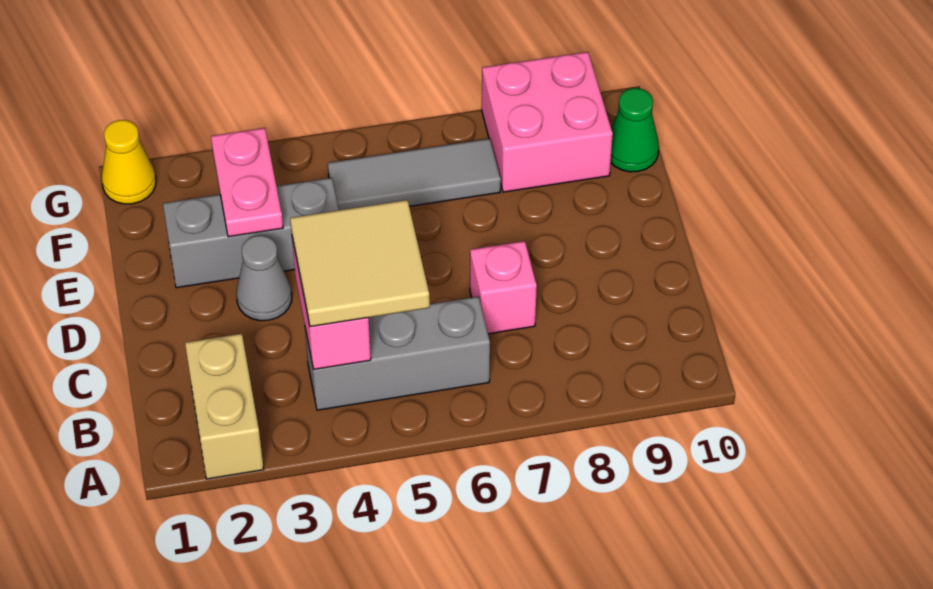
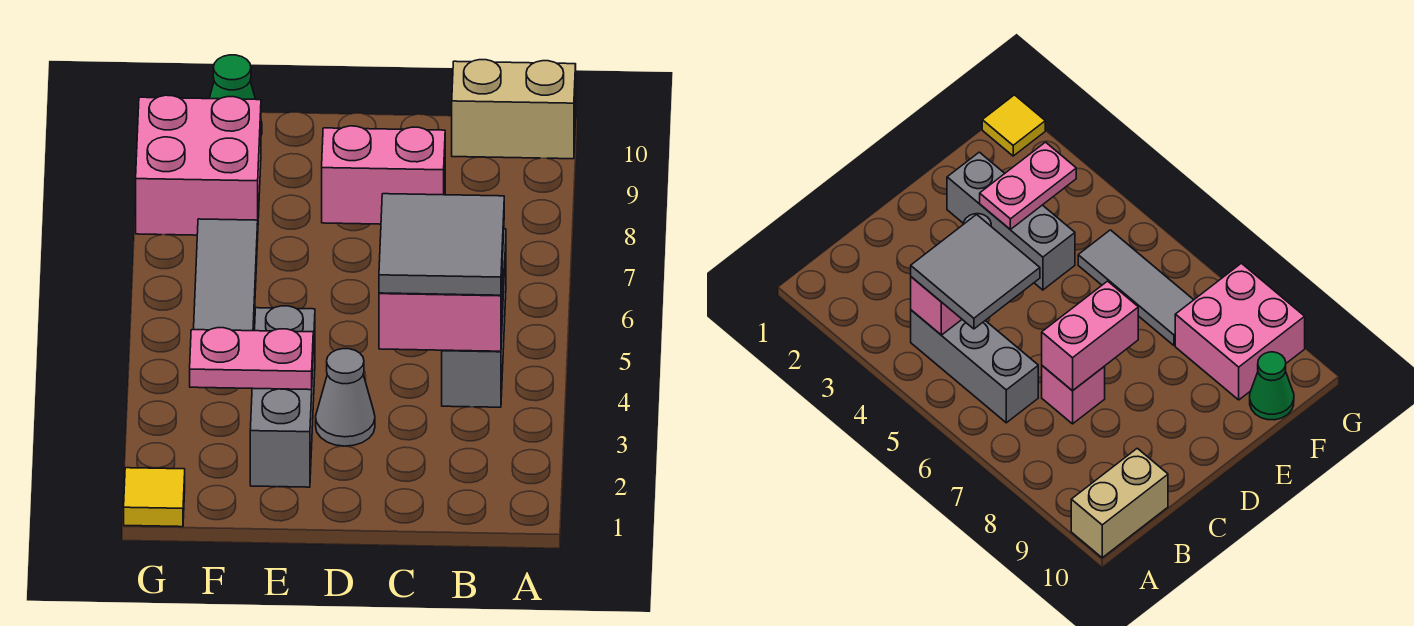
tan 1x2 brick [185,334,264,479] -> tan 1x2 brick moved to [452,60,576,159]
tan 2x2 tile [290,200,430,327] -> grey 2x2 tile [379,194,504,295]
none -> pink 1x2 brick [322,126,445,224]
yellow 1x1 cone [102,120,156,204] -> yellow 1x1 tile [124,468,185,527]

